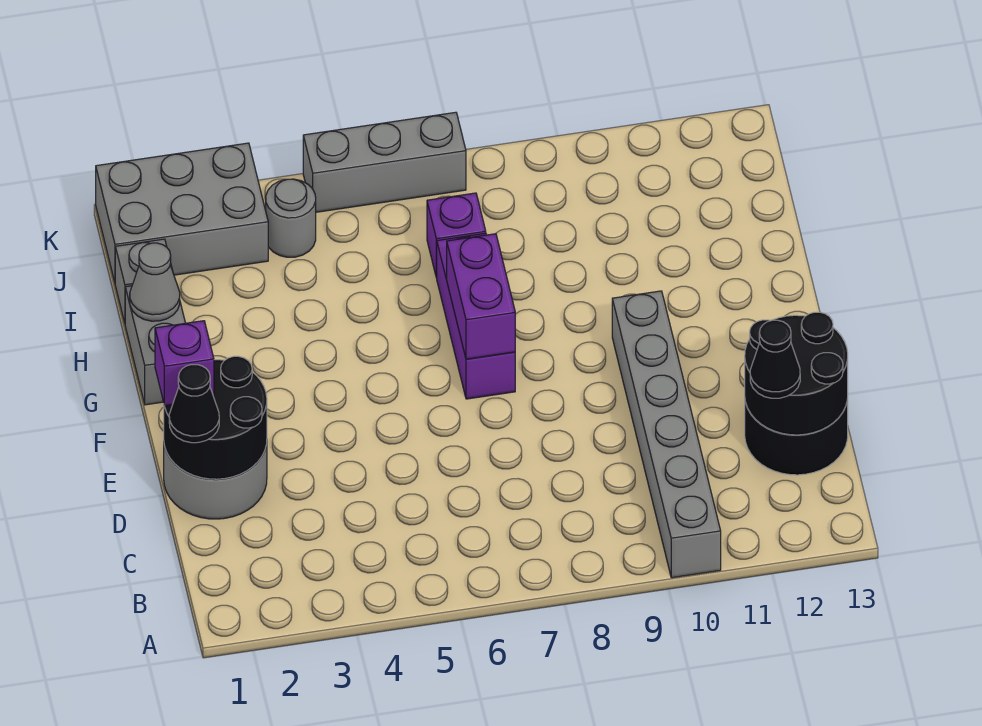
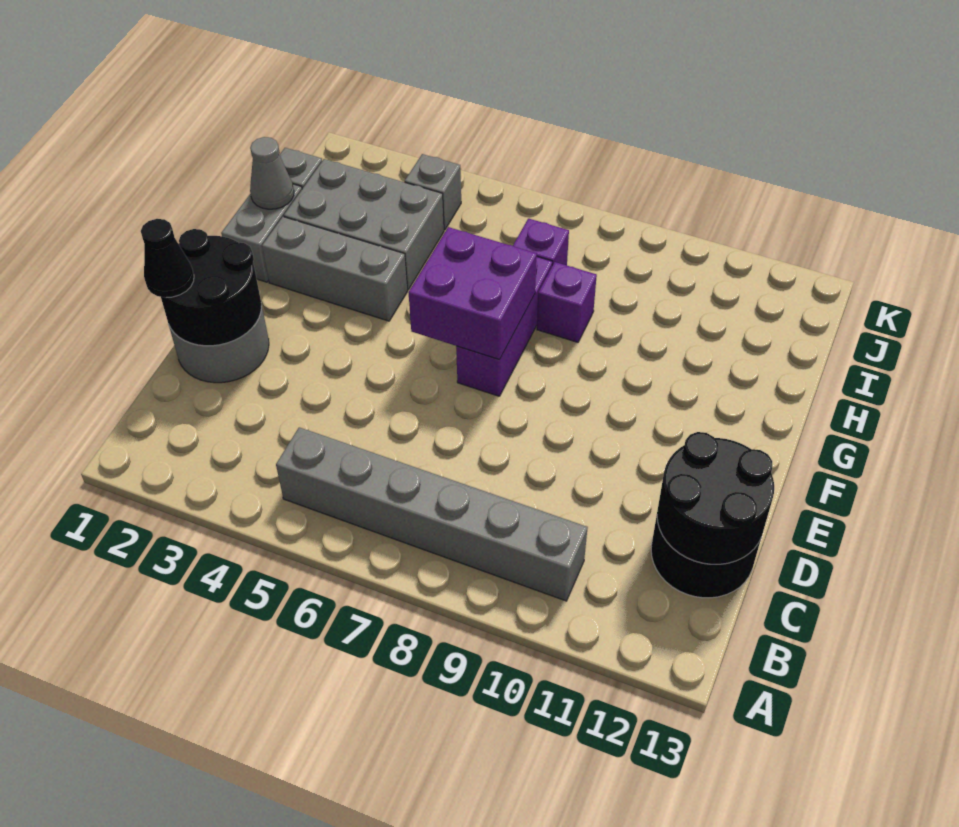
grey 1x6 brick [612,291,721,578] -> grey 1x6 brick turned to [276,427,588,601]
black 1x1 cone [750,320,800,398] -> none
purple 1x1 brick [155,321,214,406] -> purple 1x1 brick moved to [537,262,597,342]
purple 1x2 brick [447,234,515,359] -> purple 2x2 brick [409,227,537,360]
grey 2x3 brick [96,143,268,282] -> grey 2x3 brick moved to [284,159,444,290]
grey 1x1 round brick [266,179,316,257] -> grey 1x1 brick [405,154,461,230]
grey 1x3 brick [303,112,466,212] -> grey 1x3 brick moved to [262,217,408,321]

